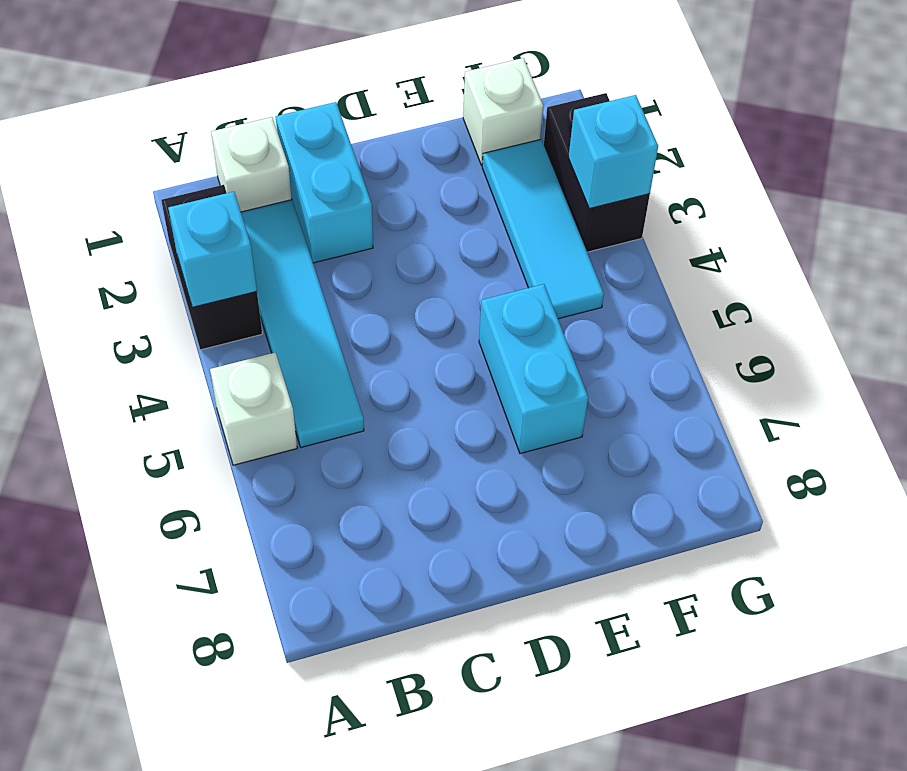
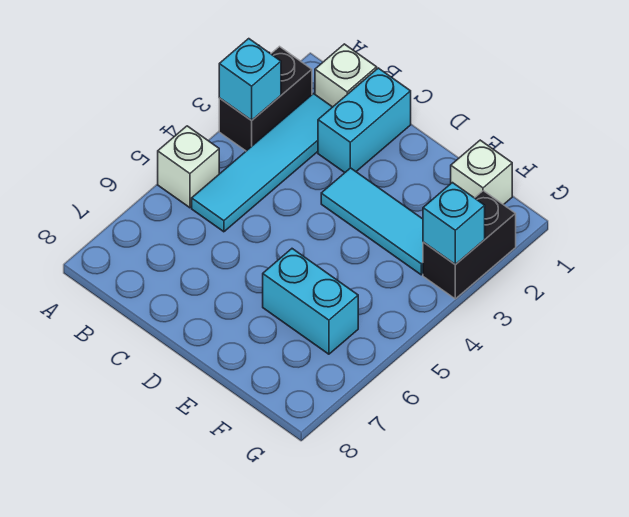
cyan 1x2 brick [479,284,588,454] -> cyan 1x2 brick turned to [263,249,358,354]
cyan 1x3 tile [482,139,604,319] -> cyan 1x3 tile turned to [321,168,423,275]

